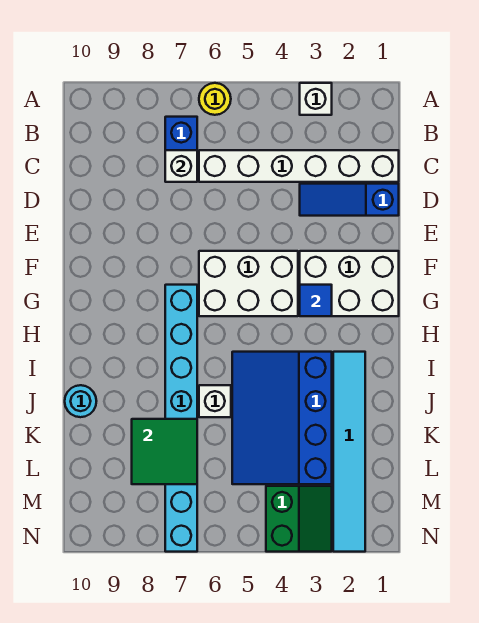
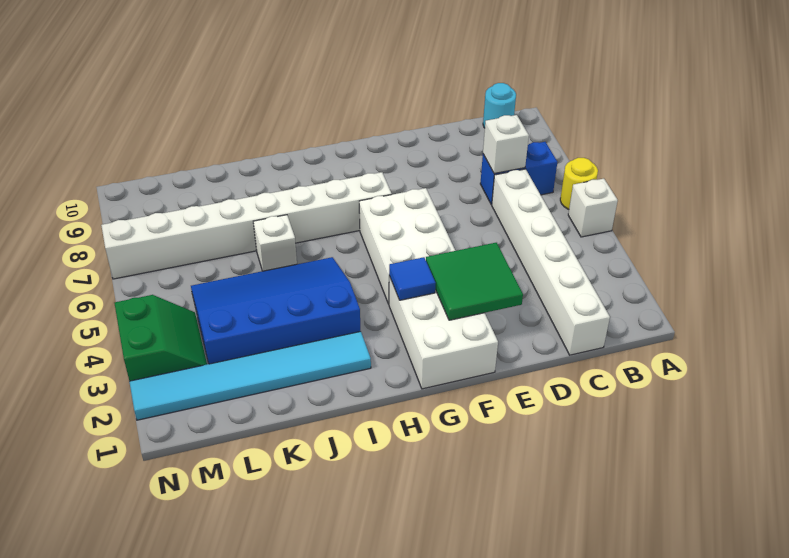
white 1x1 brick [300,83,332,115] -> white 1x1 brick moved to [568,179,618,237]
blue 1x3 slope [300,184,399,216] -> none
cyan 1x8 brick [165,285,197,552] -> white 1x8 brick [101,172,392,279]
cyan 1x1 round brick [65,385,96,417] -> cyan 1x1 round brick moved to [483,83,516,128]
green 2x2 tile [132,419,197,484] -> green 2x2 tile moved to [426,243,523,320]
green 2x2 slope [266,486,332,552] -> green 2x2 slope turned to [114,295,207,381]

